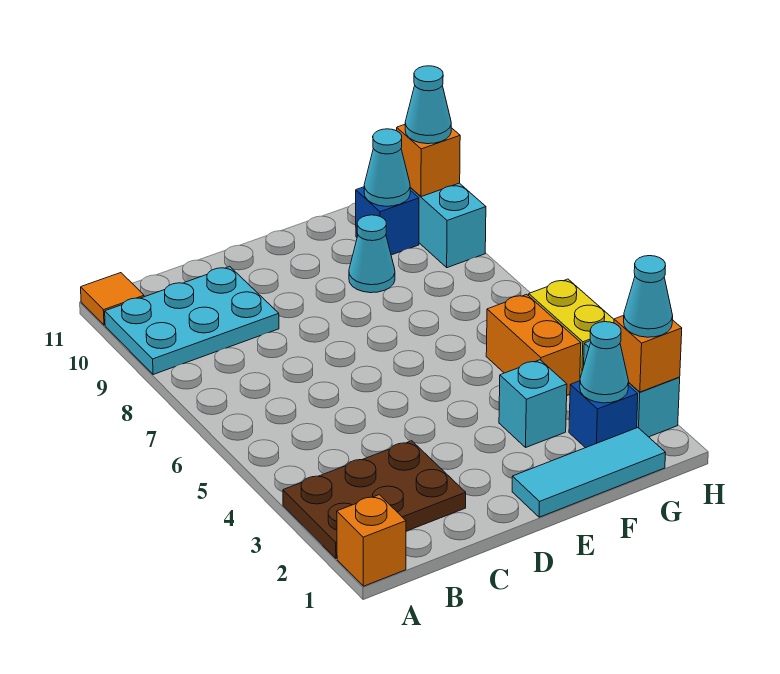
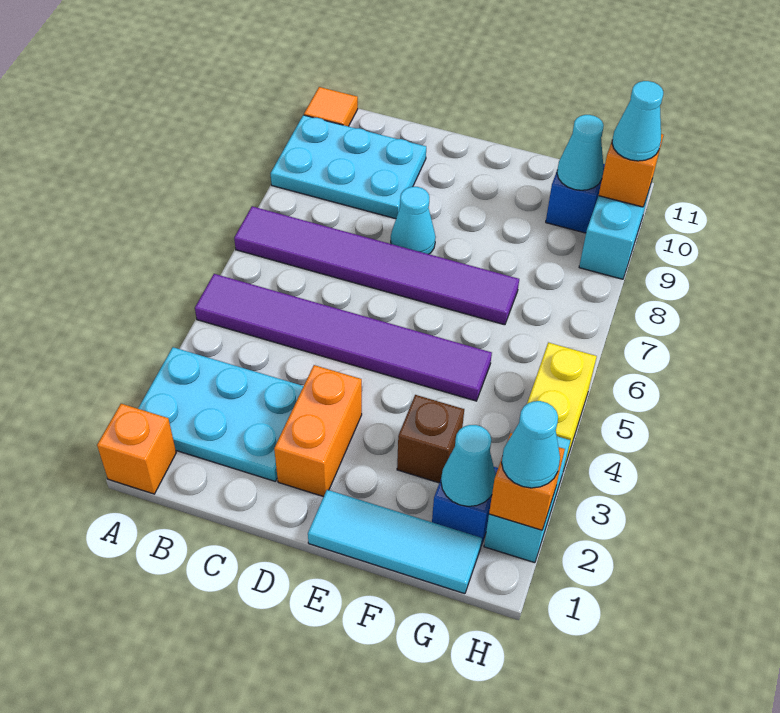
brown 2x3 plate [283,441,466,558] -> cyan 2x3 plate [138,347,304,481]
none -> purple 1x6 tile [195,274,492,401]
none -> purple 1x6 tile [234,206,519,325]
cyan 1x1 brick [499,360,567,448] -> brown 1x1 brick [397,395,464,483]
cyan 1x1 cone [349,215,395,293] -> cyan 1x1 cone moved to [391,187,436,254]
orange 1x2 brick [486,294,581,395] -> orange 1x2 brick moved to [274,365,362,497]

